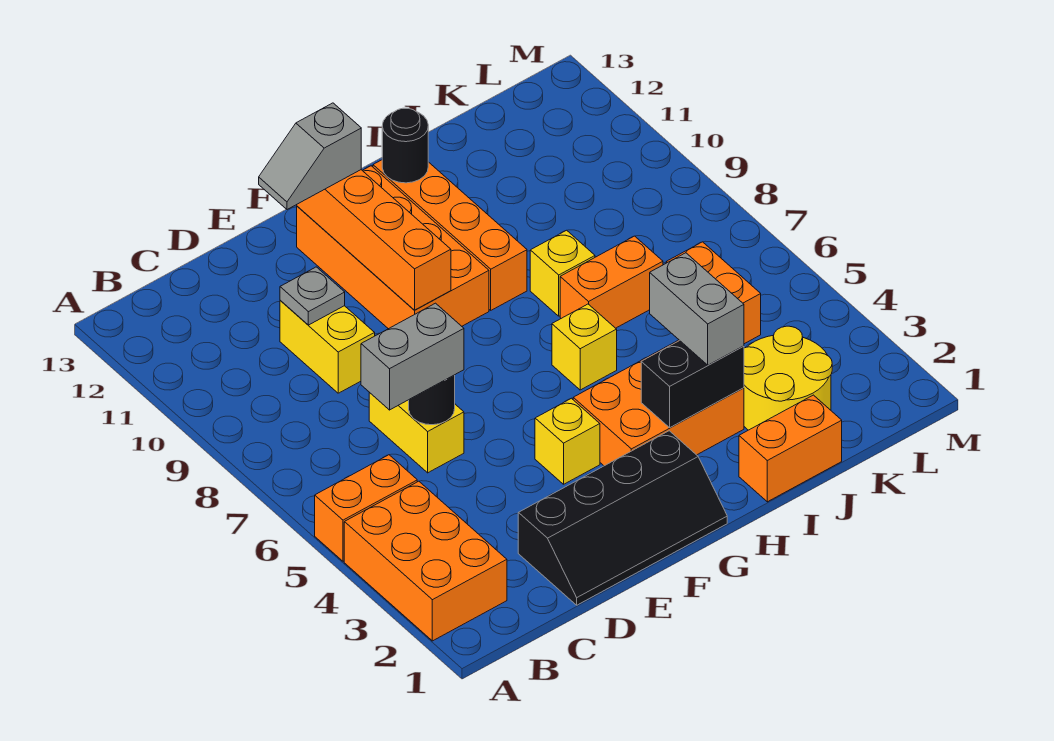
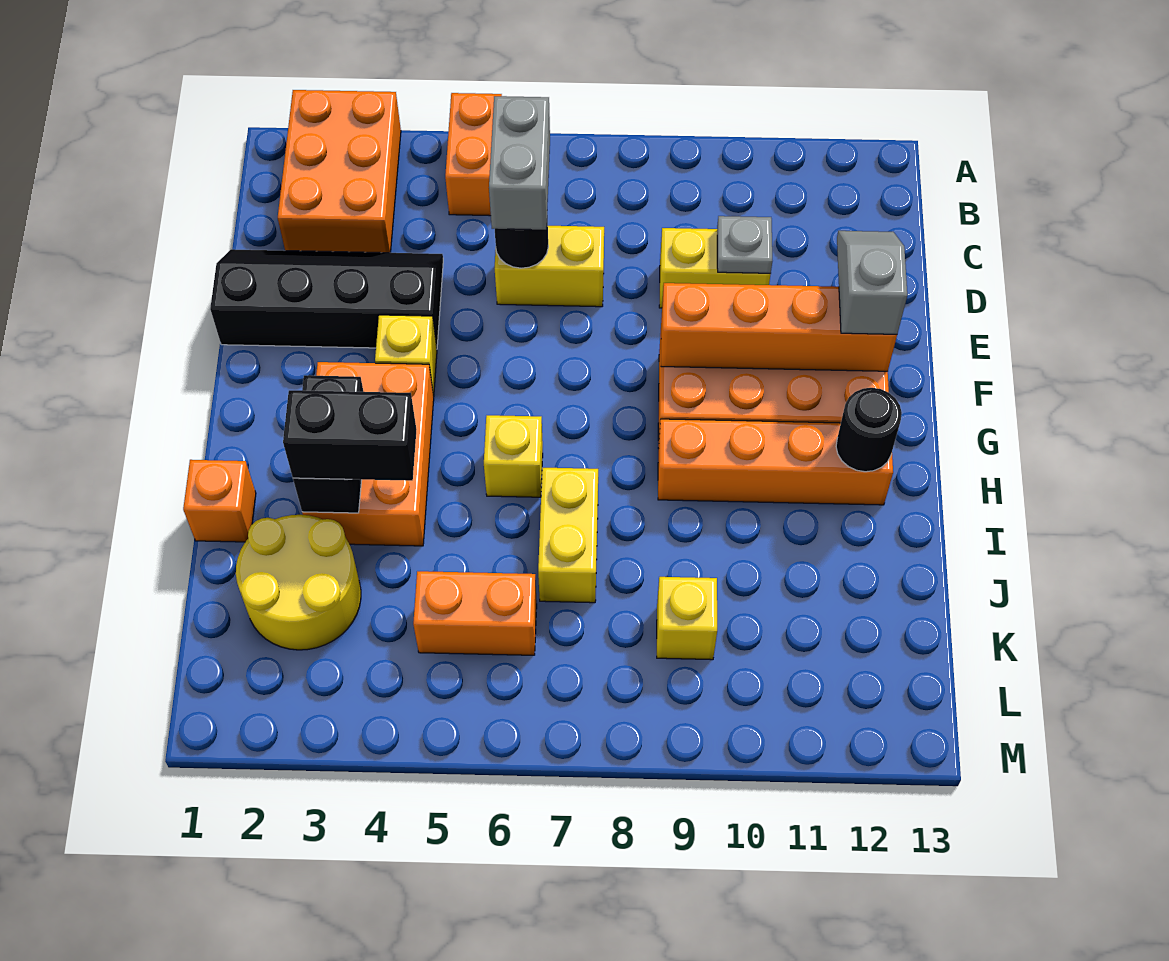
orange 2x3 brick [344,481,507,641] -> orange 2x3 brick turned to [278,90,401,253]
black 2x4 slope [518,431,727,605] -> black 2x4 slope turned to [210,249,443,348]
orange 1x2 brick [739,395,842,502] -> orange 1x1 brick [183,460,256,542]
grey 1x2 brick [650,253,744,365] -> black 1x2 brick [283,390,417,481]
orange 1x2 brick [560,236,663,328] -> yellow 1x2 brick [538,468,598,603]
yellow 1x1 brick [530,230,595,316] -> yellow 1x1 brick moved to [657,577,717,660]

